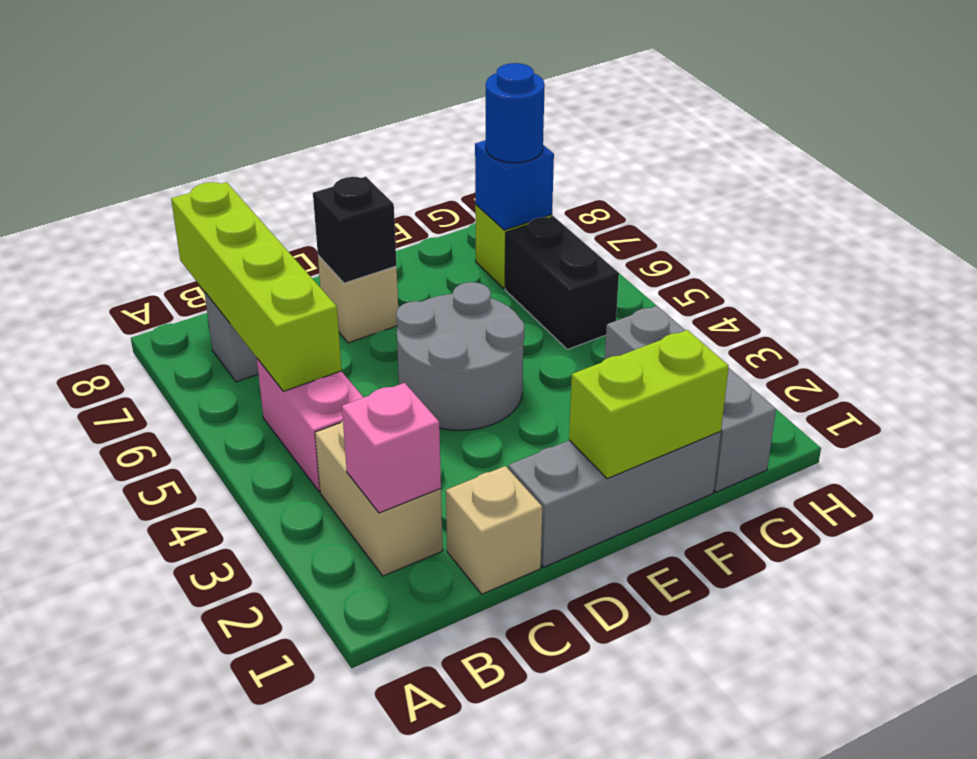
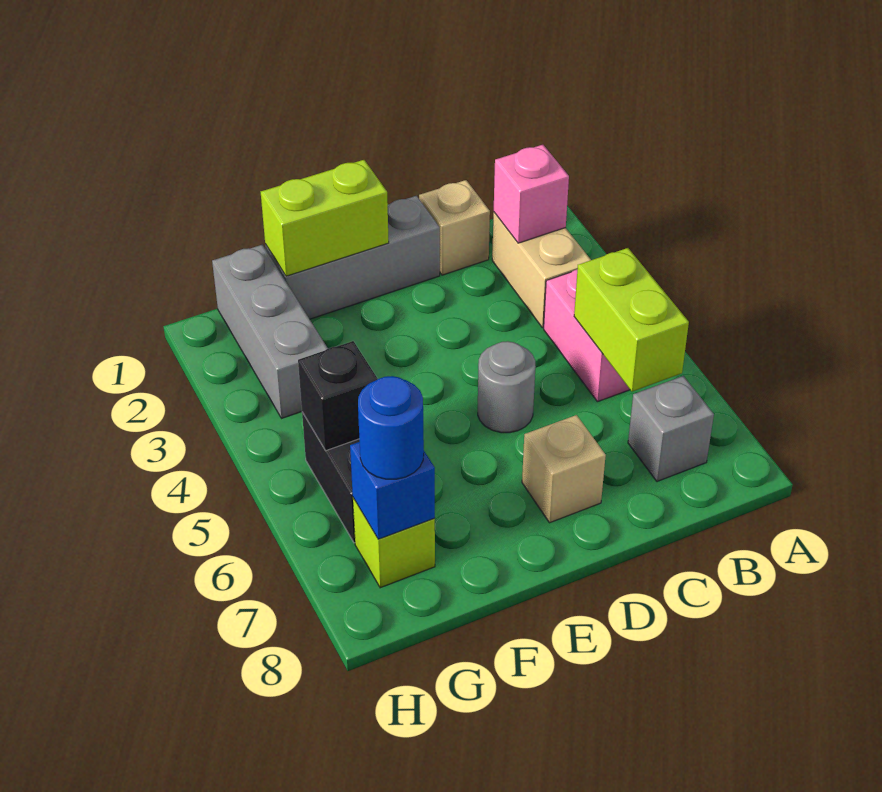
lime 1x4 brick [171,182,342,391] -> lime 1x2 brick [574,248,689,391]
grey 2x2 round brick [396,282,524,430] -> grey 1x1 round brick [478,341,536,433]
black 1x1 brick [313,177,396,283] -> black 1x1 brick moved to [298,341,378,451]

